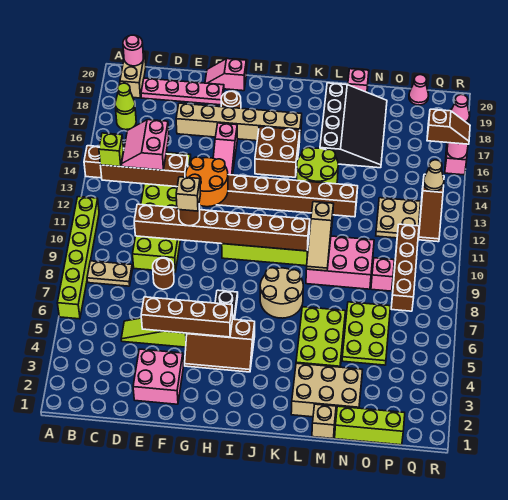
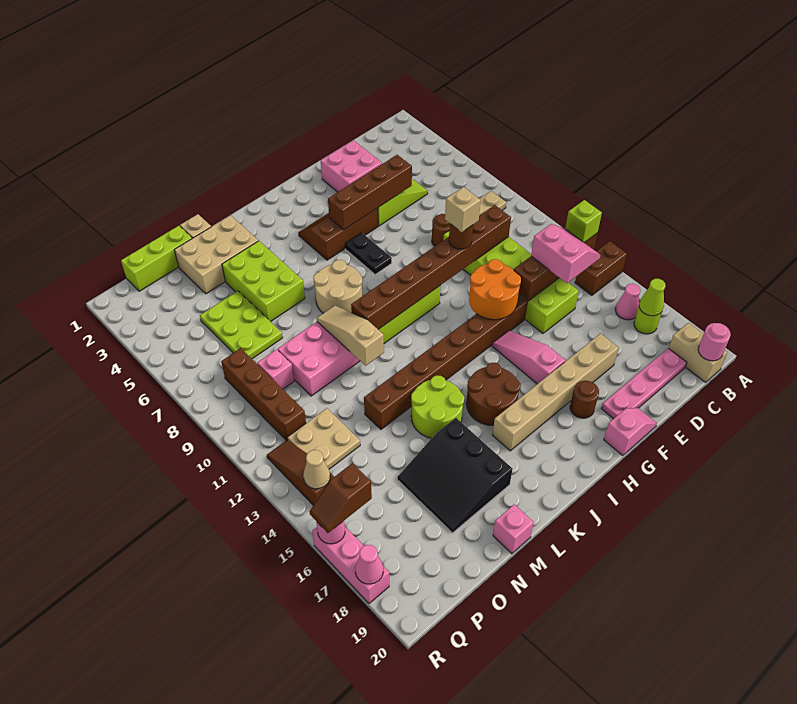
lime 1x6 brick [57,197,99,319] -> none
brown 2x2 brick [255,127,300,177] -> brown 2x2 round brick [466,363,520,425]
black 3x4 slope [320,83,387,168] -> black 3x3 slope [397,418,513,533]
pink 1x1 cone [409,75,429,105] -> pink 1x1 cone moved to [616,284,640,320]

